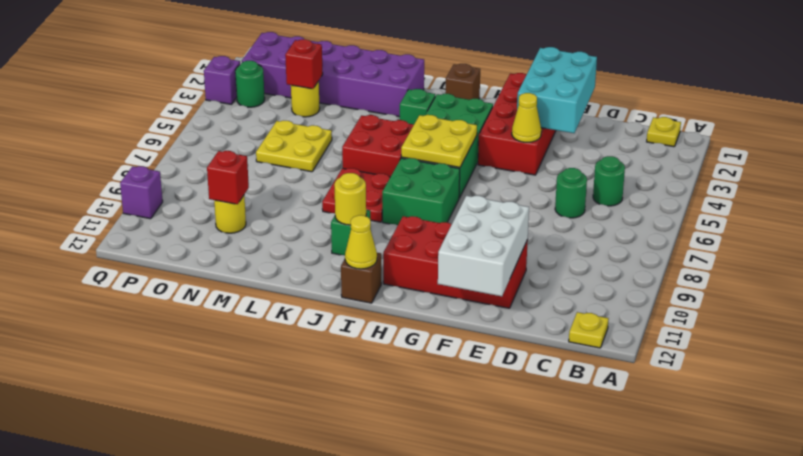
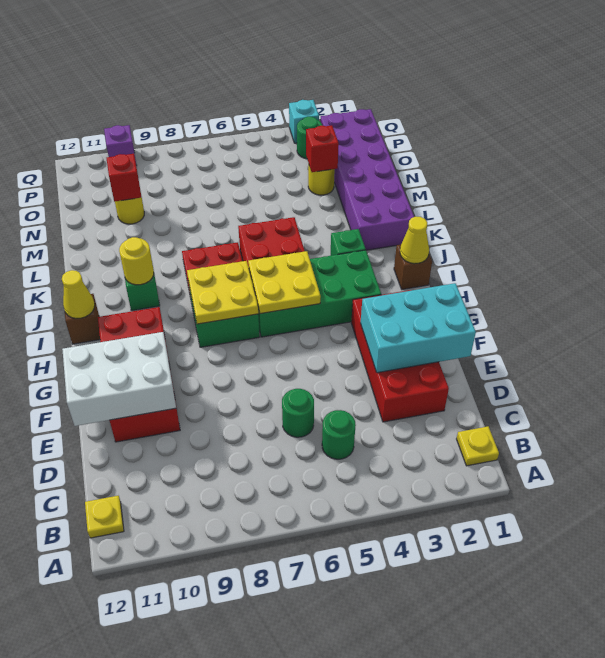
red 2x4 brick [478,73,556,175] -> red 2x4 brick turned to [351,290,449,422]
yellow 1x1 cone [512,93,541,142] -> yellow 1x1 cone moved to [400,217,429,264]
yellow 2x2 plate [256,121,332,172] -> yellow 2x2 plate moved to [187,261,258,324]
purple 1x1 brick [204,56,240,104] -> cyan 1x1 brick [289,100,319,143]

